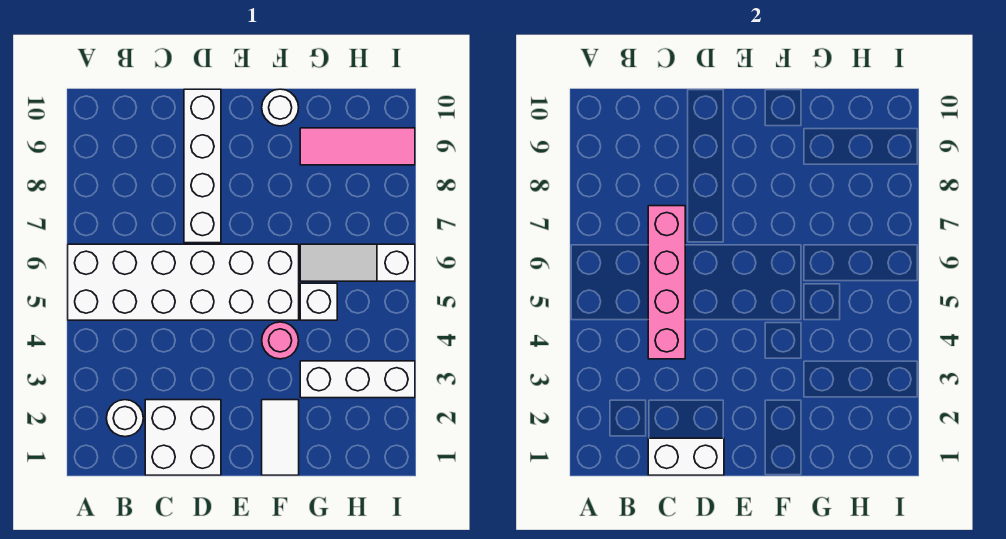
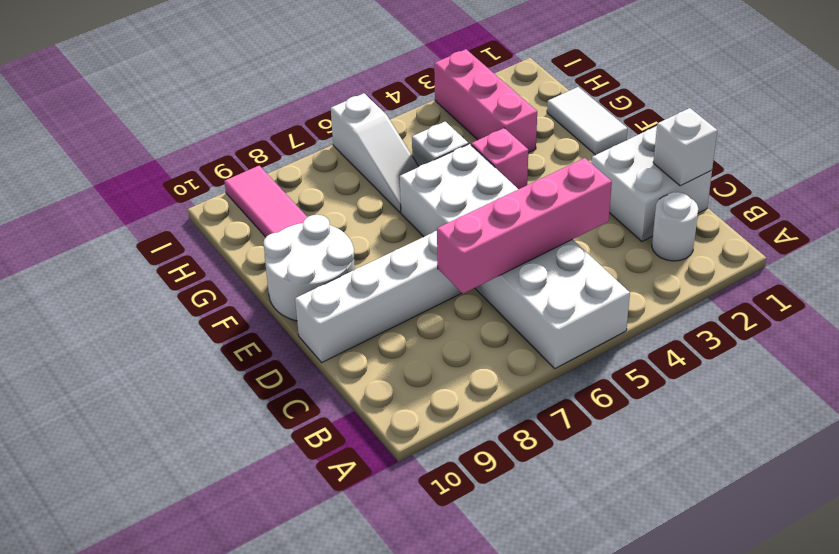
white 1x2 brick [648,438,724,475] -> white 1x1 brick [653,108,717,186]
white 1x2 tile [262,400,299,475] -> white 1x2 tile turned to [547,87,628,155]
pink 1x1 round brick [262,322,299,359] -> pink 1x1 brick [471,128,528,189]
white 1x1 round brick [262,89,299,126] -> white 2x2 round brick [263,215,355,321]
white 1x3 brick [300,361,415,398] -> pink 1x3 brick [434,49,537,153]

